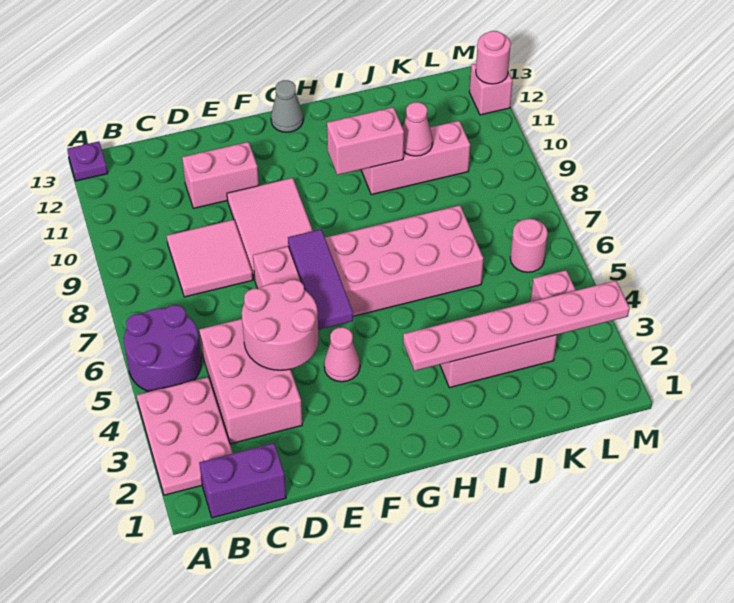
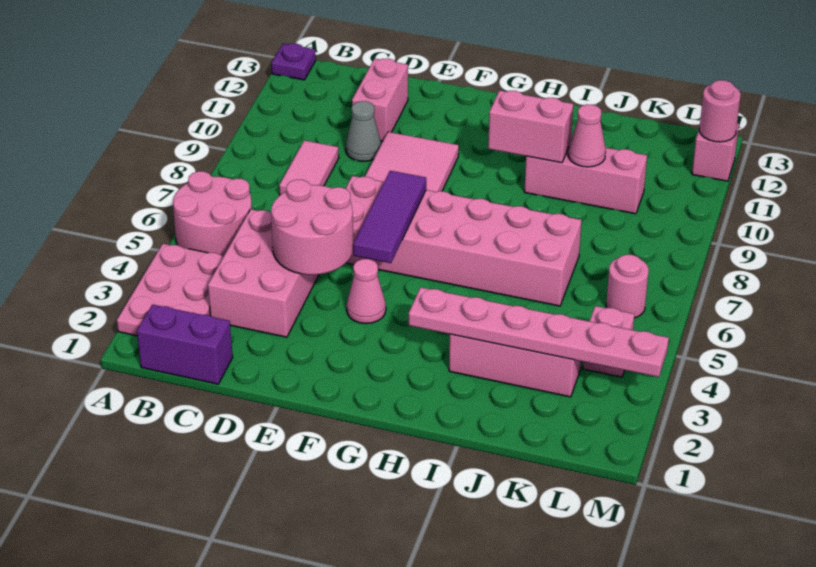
purple 2x2 round brick [124,305,201,392] -> pink 2x2 round brick [173,171,252,256]
pink 2x2 tile [167,220,253,297] -> pink 1x2 tile [279,140,339,195]
pink 1x2 brick [182,142,259,208] -> pink 1x2 brick turned to [352,58,408,141]
grey 1x1 cone [271,80,303,132] -> grey 1x1 cone moved to [346,101,381,161]

